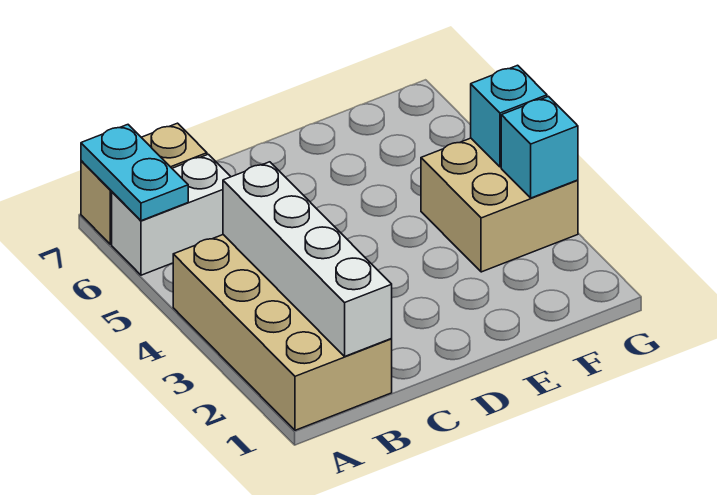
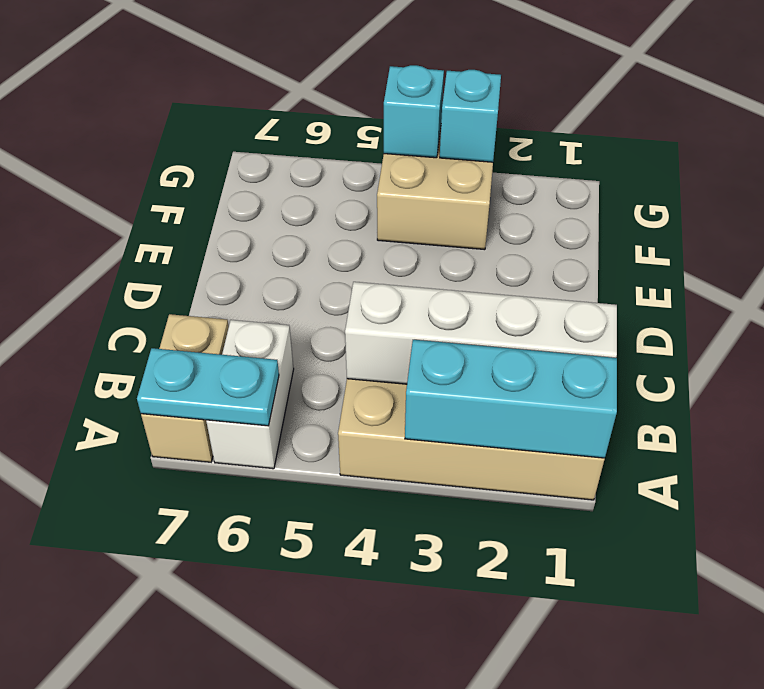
none -> cyan 1x3 brick [405,340,617,458]

